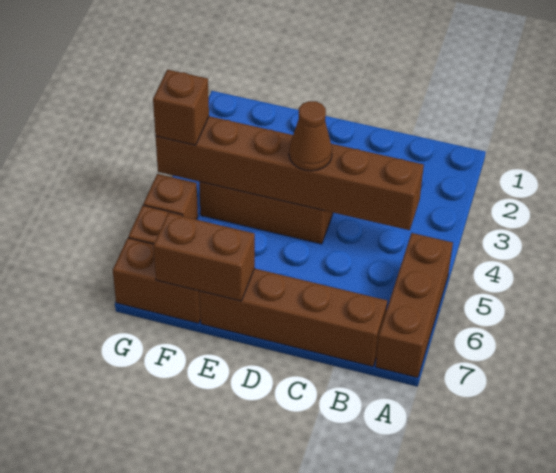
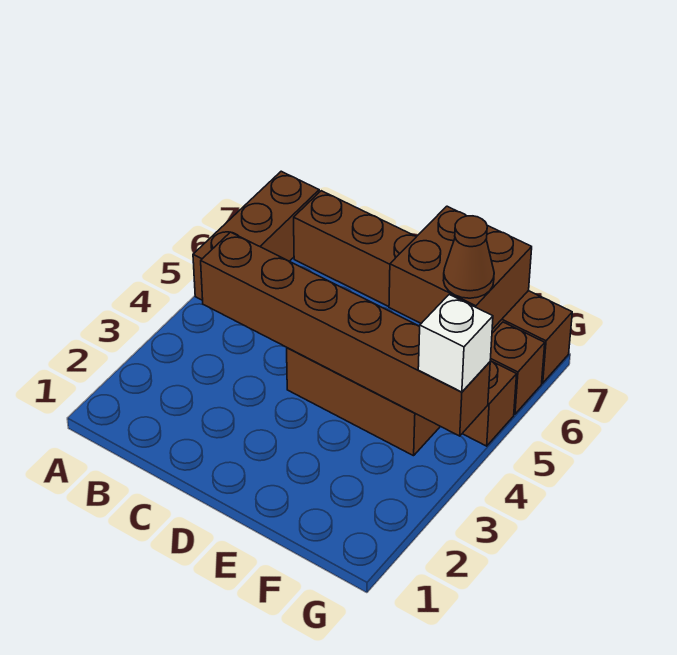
brown 1x1 cone [289,101,332,171] -> brown 1x1 cone moved to [443,216,494,298]
brown 1x2 brick [153,213,255,301] -> brown 2x2 brick [389,206,532,329]
brown 1x1 brick [153,70,209,145] -> white 1x1 brick [418,295,493,392]

